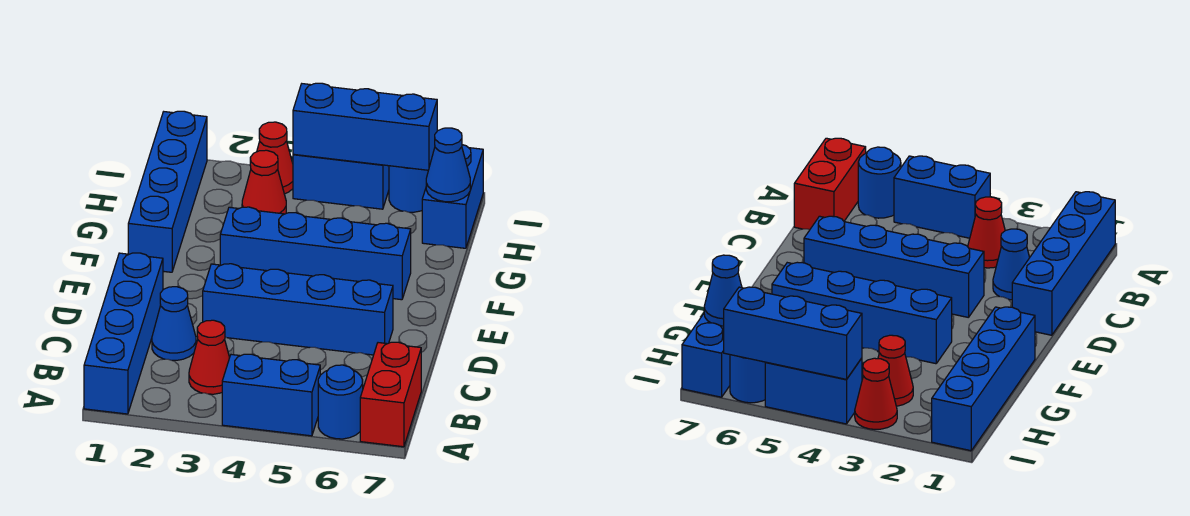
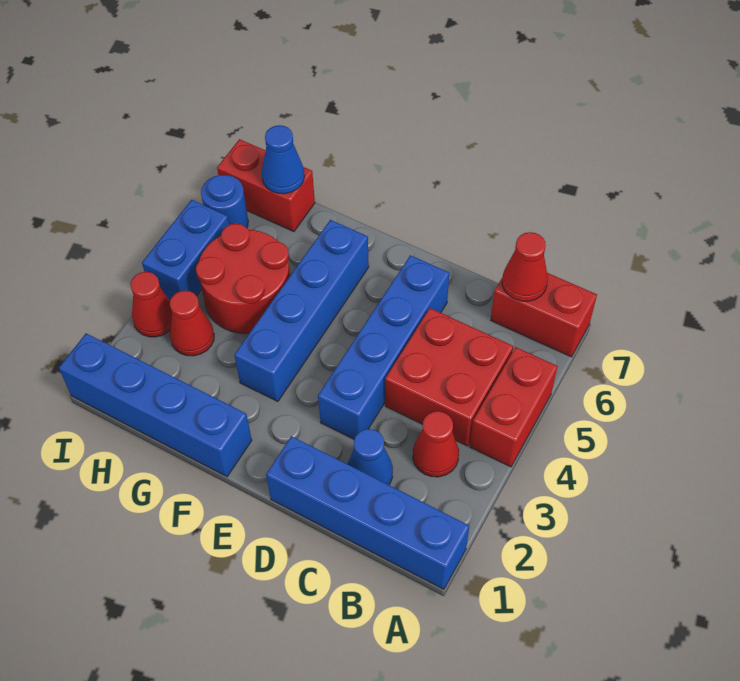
blue 1x2 brick [222,354,320,436] -> red 1x2 brick [470,347,558,467]
blue 1x1 round brick [318,365,363,439] -> none
none -> red 2x2 brick [385,308,513,446]
none -> red 1x1 cone [502,232,548,301]
none -> red 2x2 round brick [196,224,290,333]
blue 1x2 brick [422,145,483,248] -> red 1x2 brick [217,139,315,232]
blue 1x3 brick [293,83,437,170] -> none

